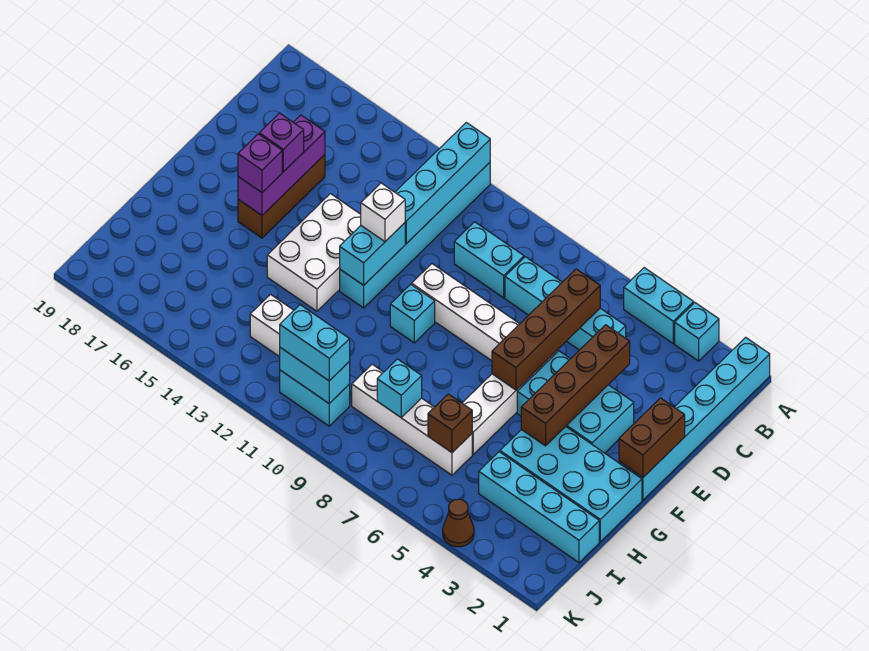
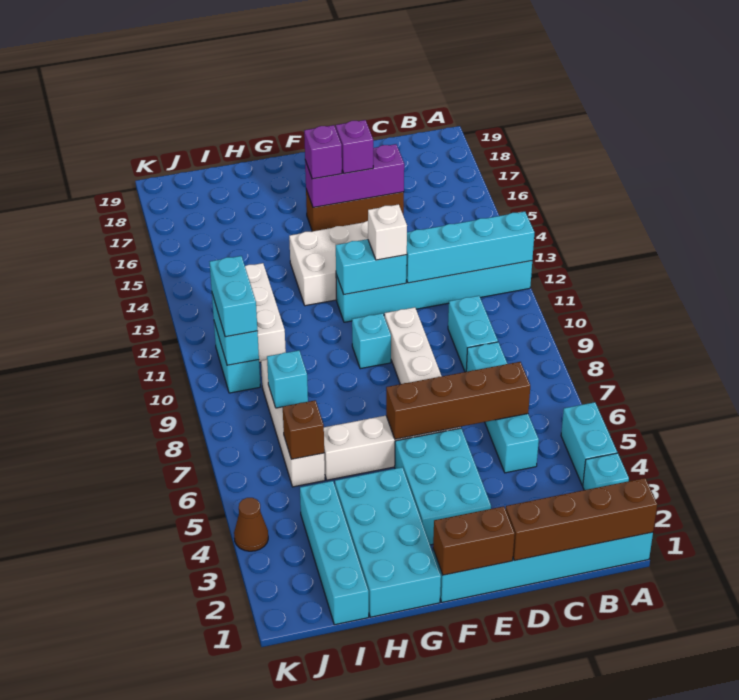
brown 1x4 brick [521,325,630,446] -> brown 1x4 brick moved to [506,478,657,561]

